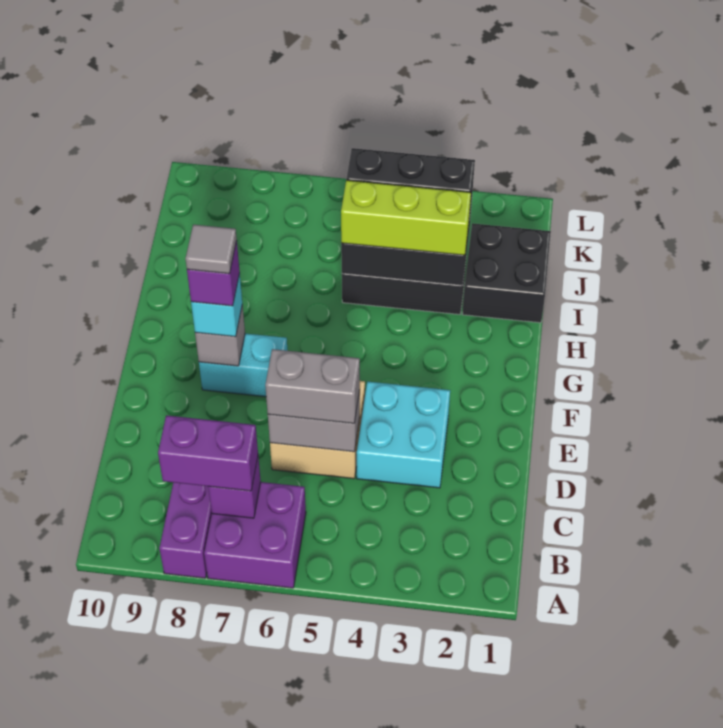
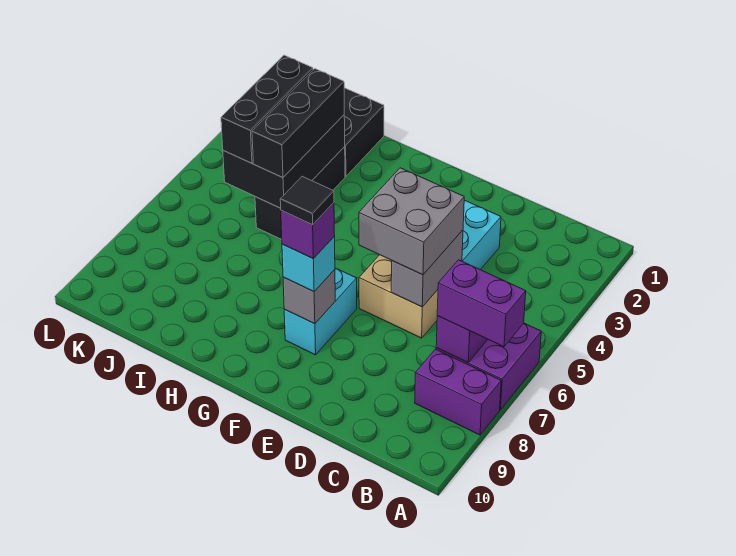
purple 1x2 brick [158,415,258,491] -> purple 1x2 brick turned to [437,260,526,347]
grey 1x2 brick [265,349,360,423] -> grey 2x2 brick [359,168,464,275]
grey 1x1 tile [185,224,237,274] -> black 1x1 tile [280,177,334,225]
lime 1x3 brick [341,180,471,255] -> black 1x3 brick [252,69,344,177]

